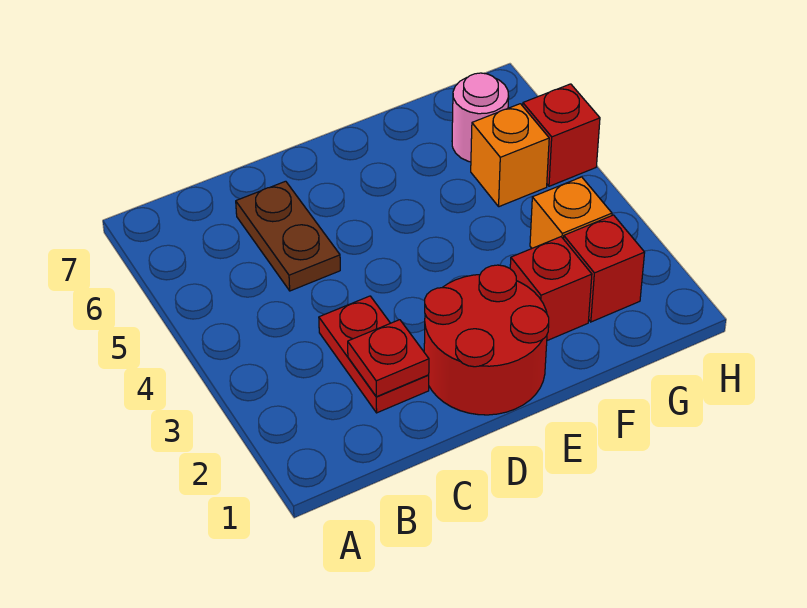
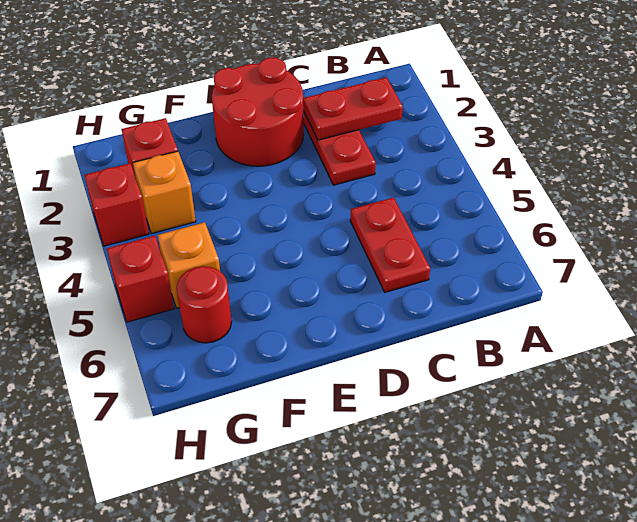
red 1x1 plate [348,320,429,397] -> red 1x2 plate [303,77,403,140]
brown 1x2 plate [236,181,340,291] -> red 1x2 plate [350,197,430,292]
red 1x1 brick [510,237,592,341] -> red 1x1 brick moved to [85,163,149,246]
pink 1x1 round brick [452,73,509,162] -> red 1x1 round brick [177,266,232,343]

